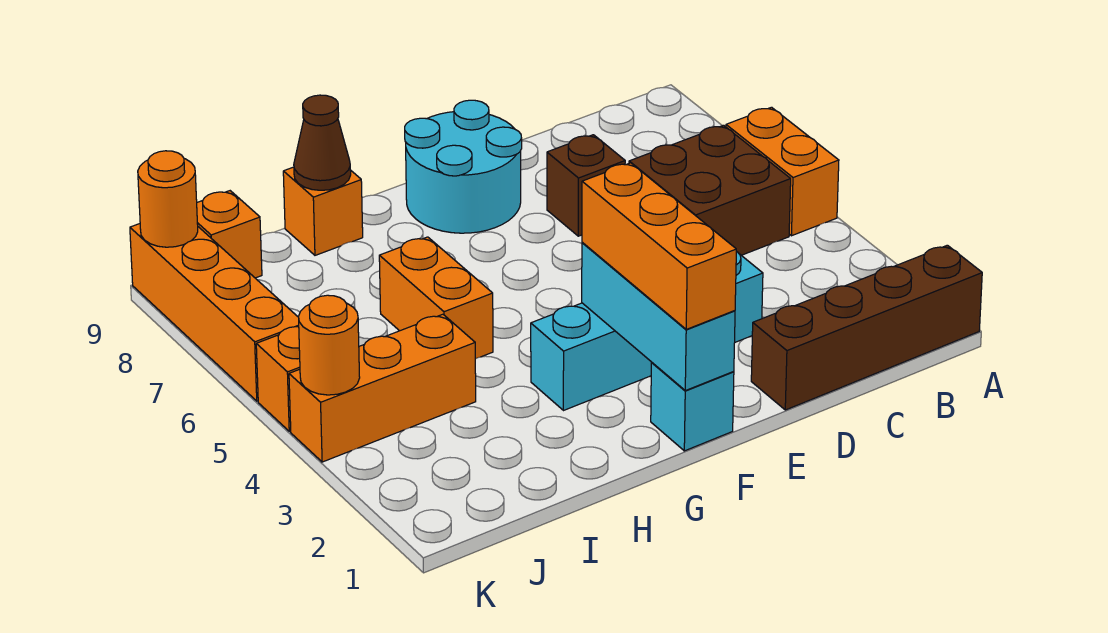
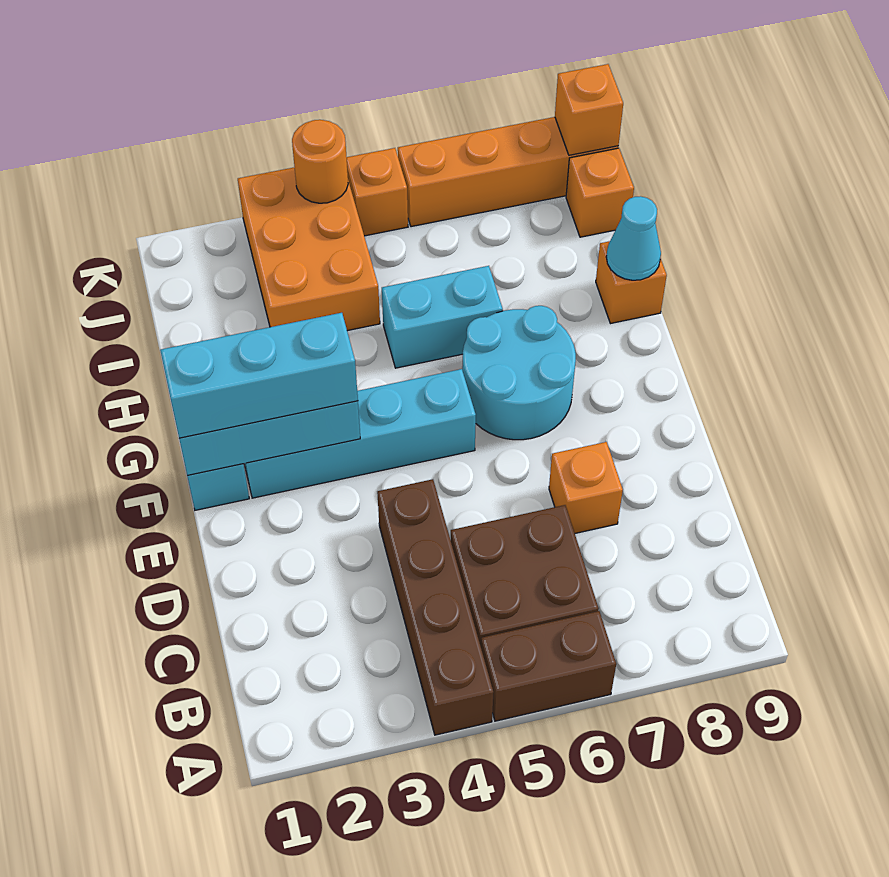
brown 1x4 brick [751,245,982,410] -> brown 1x4 brick moved to [377,479,494,735]
orange 1x2 brick [726,107,839,236] -> brown 1x2 brick [481,611,616,721]
cyan 1x4 brick [531,251,763,411] -> cyan 1x4 brick turned to [244,369,476,498]
brown 1x1 brick [547,135,625,236] -> orange 1x1 brick [549,442,623,533]
cyan 2x2 round brick [405,100,522,233] -> cyan 2x2 round brick moved to [462,306,576,440]
orange 1x3 brick [582,163,736,329] -> cyan 1x3 brick [160,313,358,438]
orange 1x2 brick [379,237,493,359] -> cyan 1x2 brick [382,266,503,368]
brown 1x1 cone [294,95,351,190] -> cyan 1x1 cone [606,196,661,280]
orange 1x3 brick [289,314,476,462] -> orange 2x3 brick [238,167,380,331]
orange 1x1 round brick [138,151,198,247] -> orange 1x1 brick [555,64,623,155]

